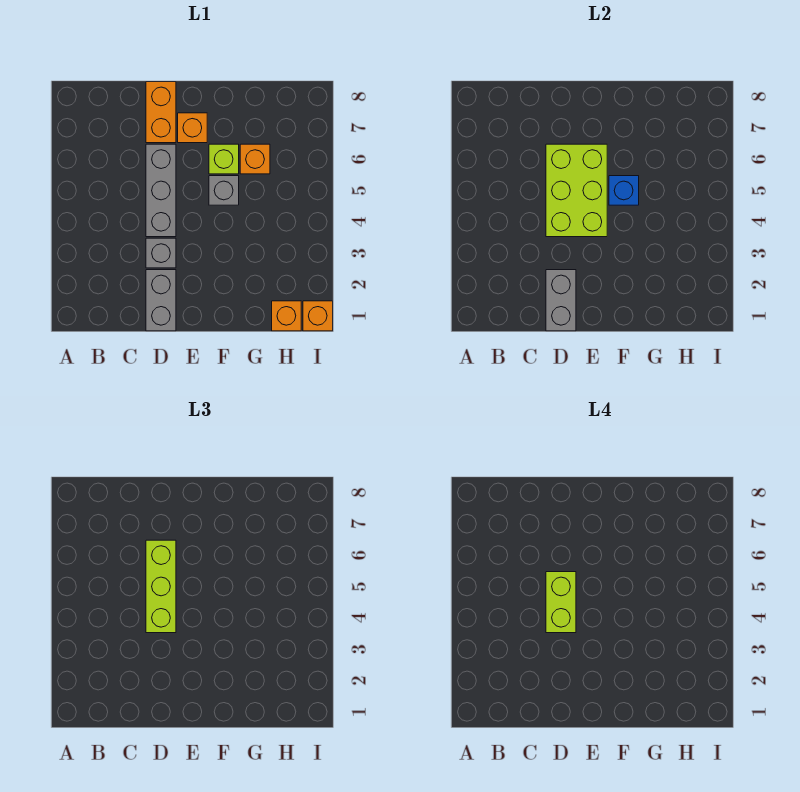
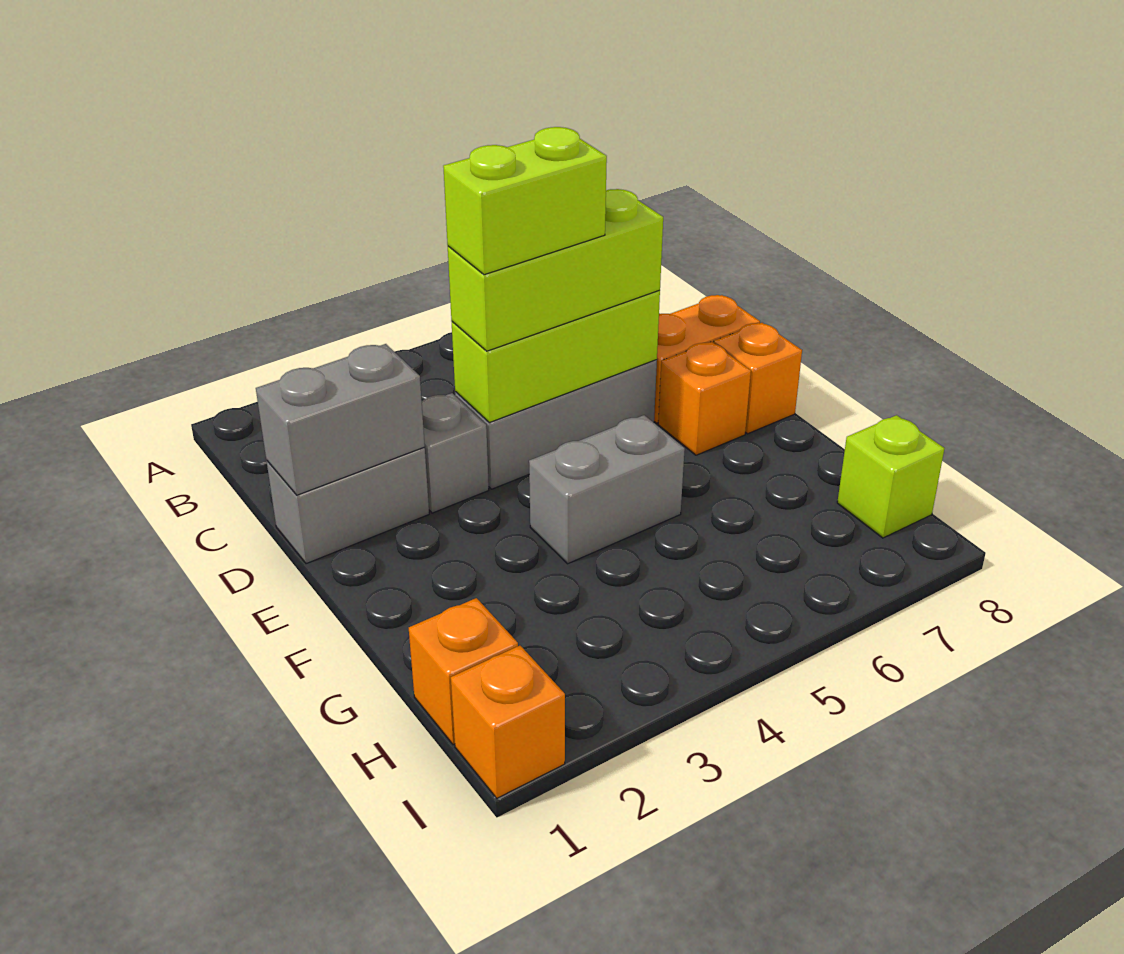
lime 2x3 brick [546,144,607,237] -> lime 1x3 brick [452,290,660,423]
grey 1x1 brick [209,176,239,205] -> grey 1x2 brick [529,415,685,564]
blue 1x1 brick [609,176,639,205] -> none
lime 1x1 brick [209,144,239,174] -> lime 1x1 brick moved to [837,415,945,538]
orange 1x1 brick [240,144,270,174] -> orange 1x1 brick moved to [714,323,802,434]

